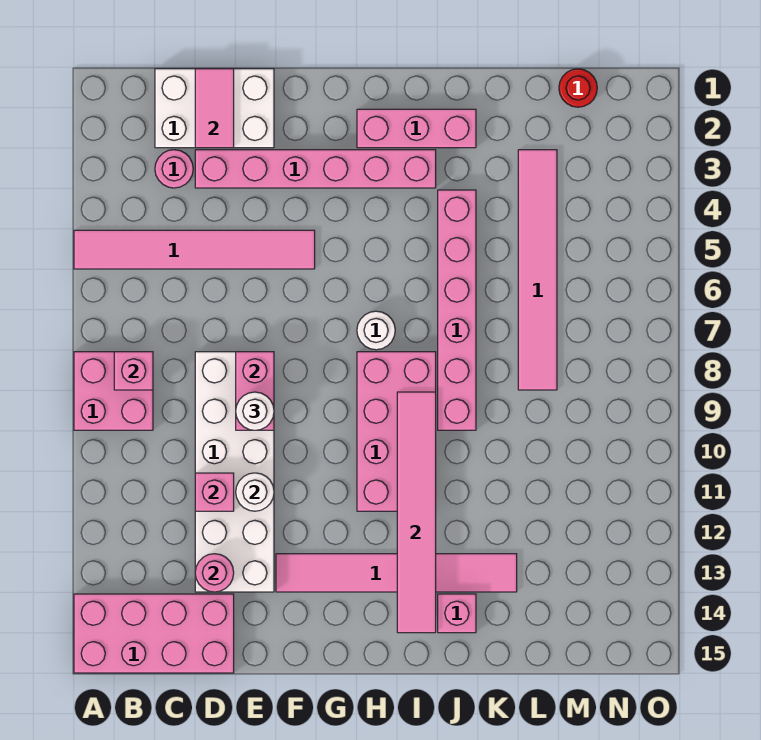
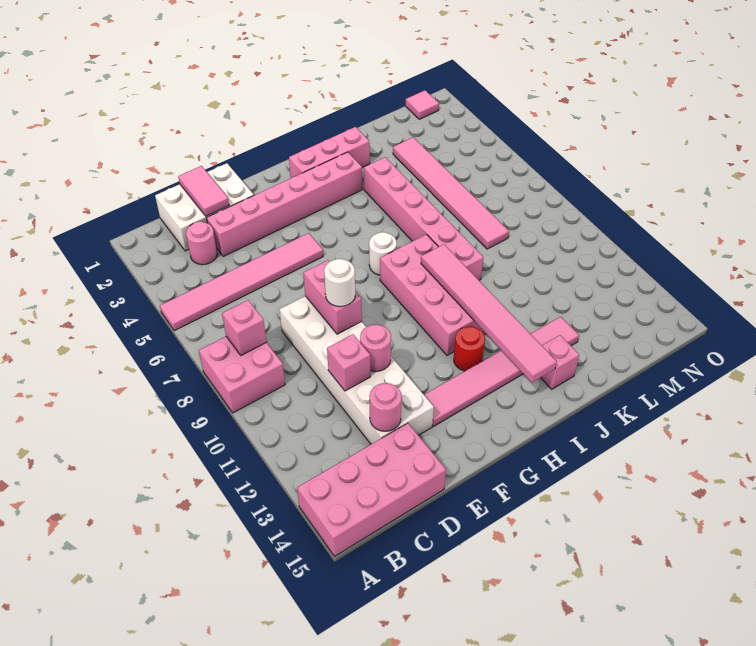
white 1x1 round brick [236,473,274,511] -> pink 1x1 round brick [360,325,391,372]
red 1x1 round brick [559,69,597,107] -> red 1x1 round brick moved to [454,326,485,371]
none -> pink 1x1 tile [406,90,439,119]

